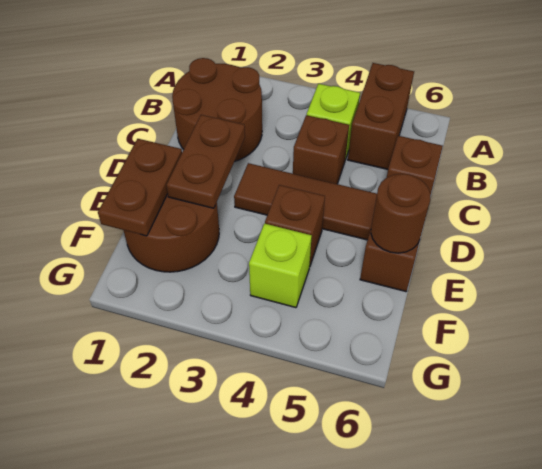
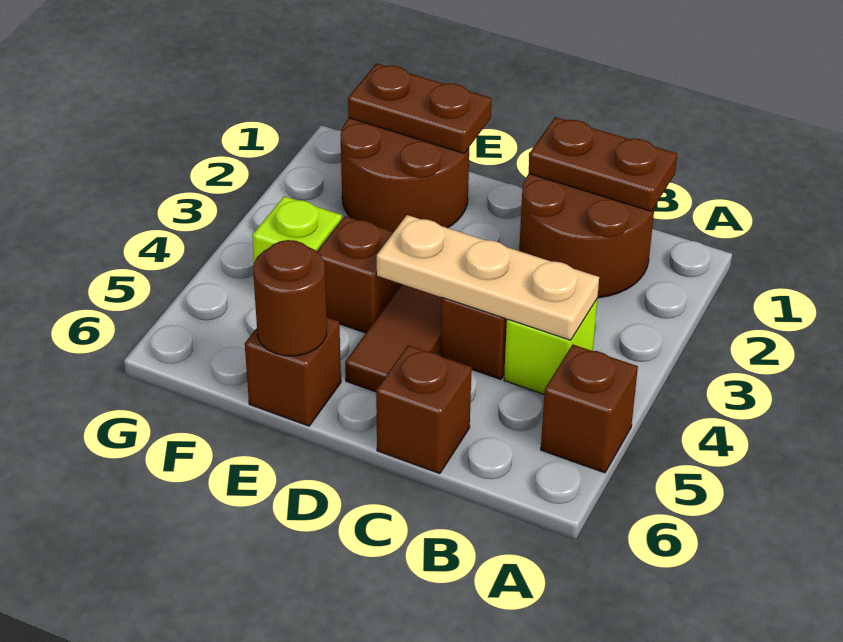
brown 1x2 brick [348,63,414,169] -> brown 1x1 brick [541,345,638,473]
none -> tan 1x3 plate [377,215,599,340]
brown 1x2 plate [166,115,245,208] -> brown 1x2 plate moved to [529,117,677,211]

